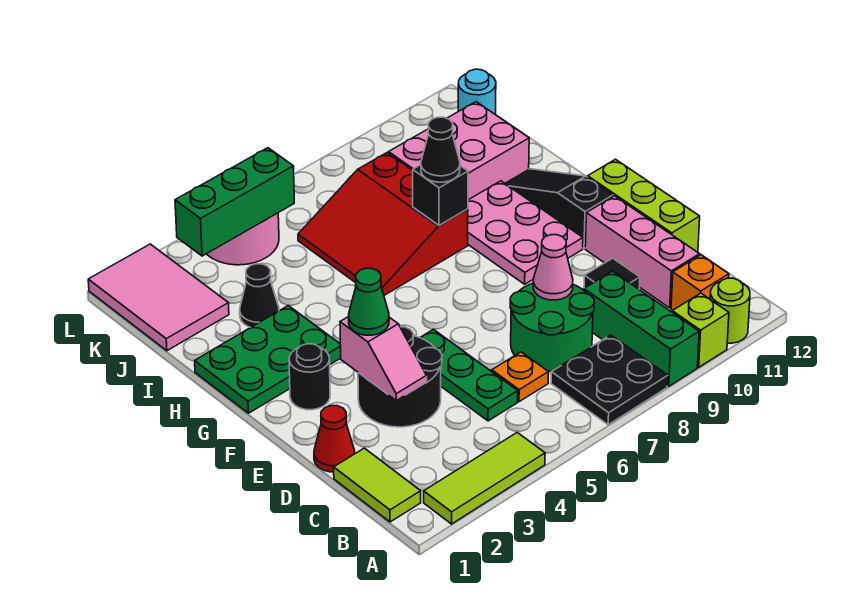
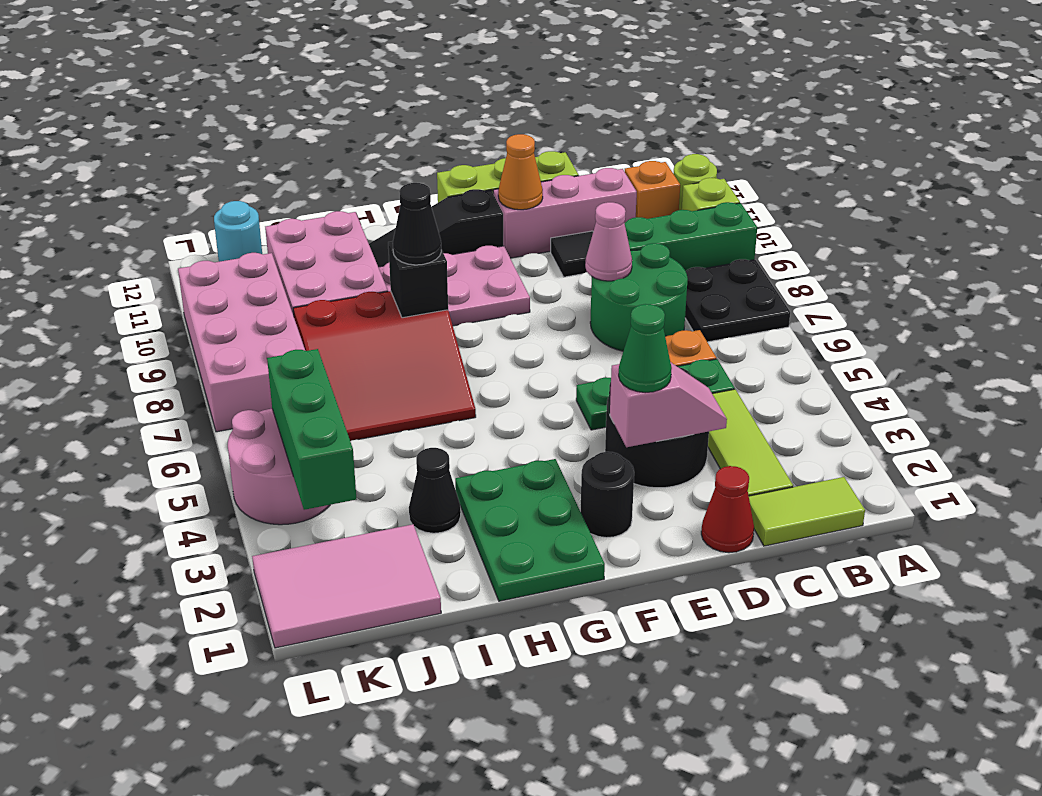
lime 1x3 tile [424,433,545,524] -> lime 1x3 tile moved to [708,389,793,496]
none -> orange 1x1 cone [498,134,543,210]
none -> pink 2x4 brick [178,253,305,432]

